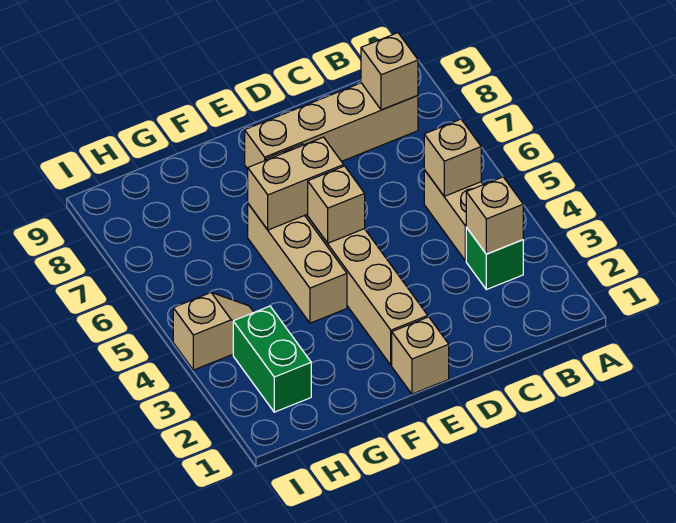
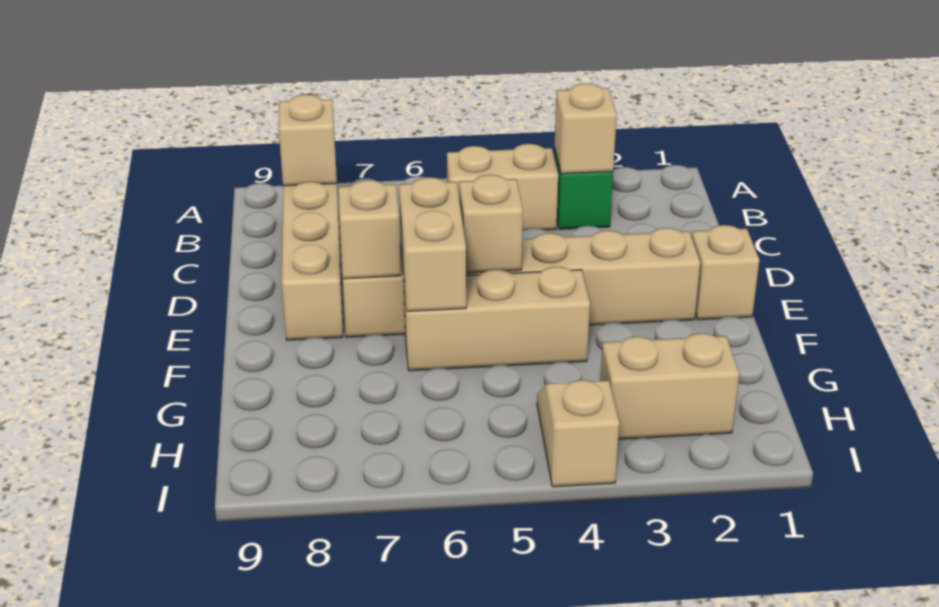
tan 1x1 brick [424,119,481,196] -> tan 1x1 brick moved to [338,180,401,279]
green 1x2 brick [233,306,311,412] -> tan 1x2 brick [600,333,739,439]

